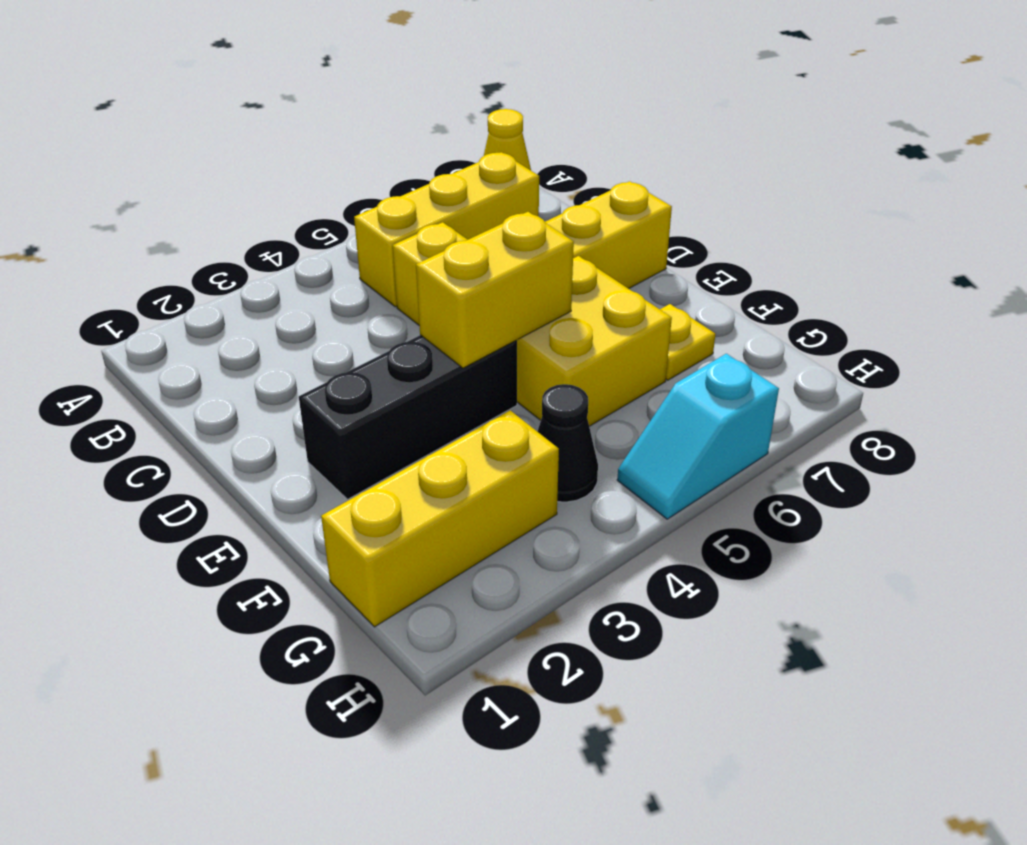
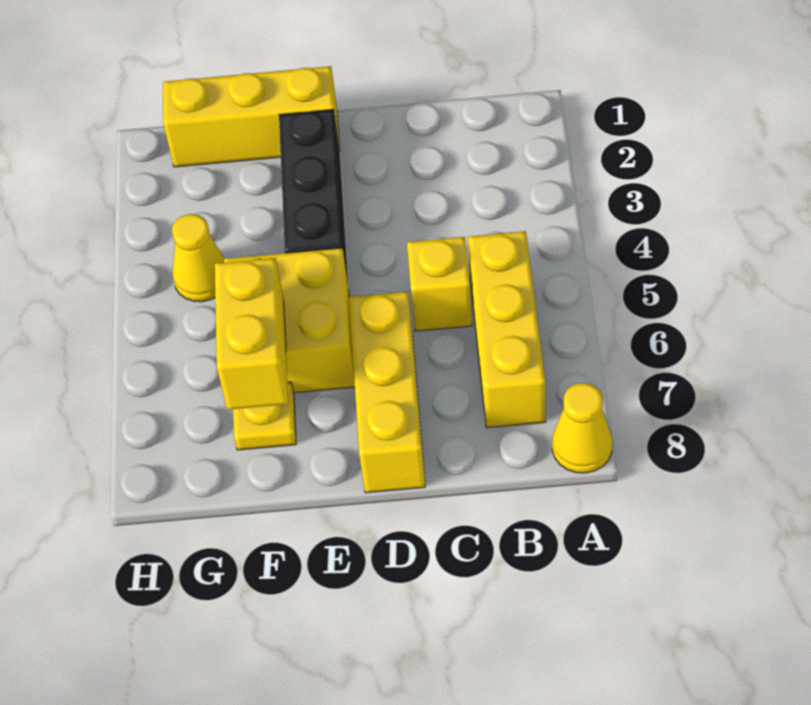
yellow 1x2 brick [416,212,574,368] -> yellow 1x2 brick moved to [215,258,288,410]
yellow 1x3 brick [321,410,559,627] -> yellow 1x3 brick turned to [163,66,340,167]
black 1x1 cone [537,384,598,502] -> yellow 1x1 cone [172,214,224,302]
cyan 1x2 slope [617,354,779,519] -> none

